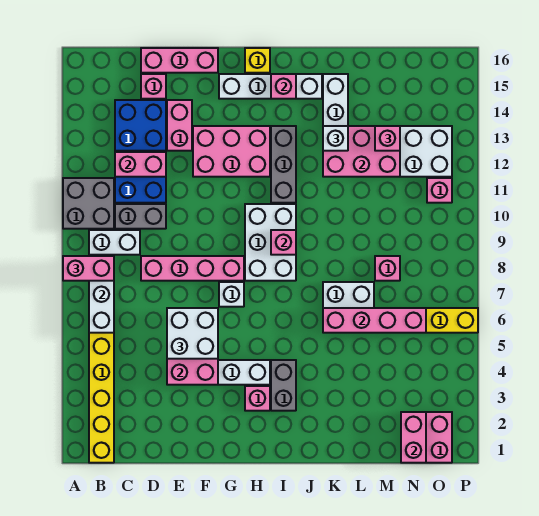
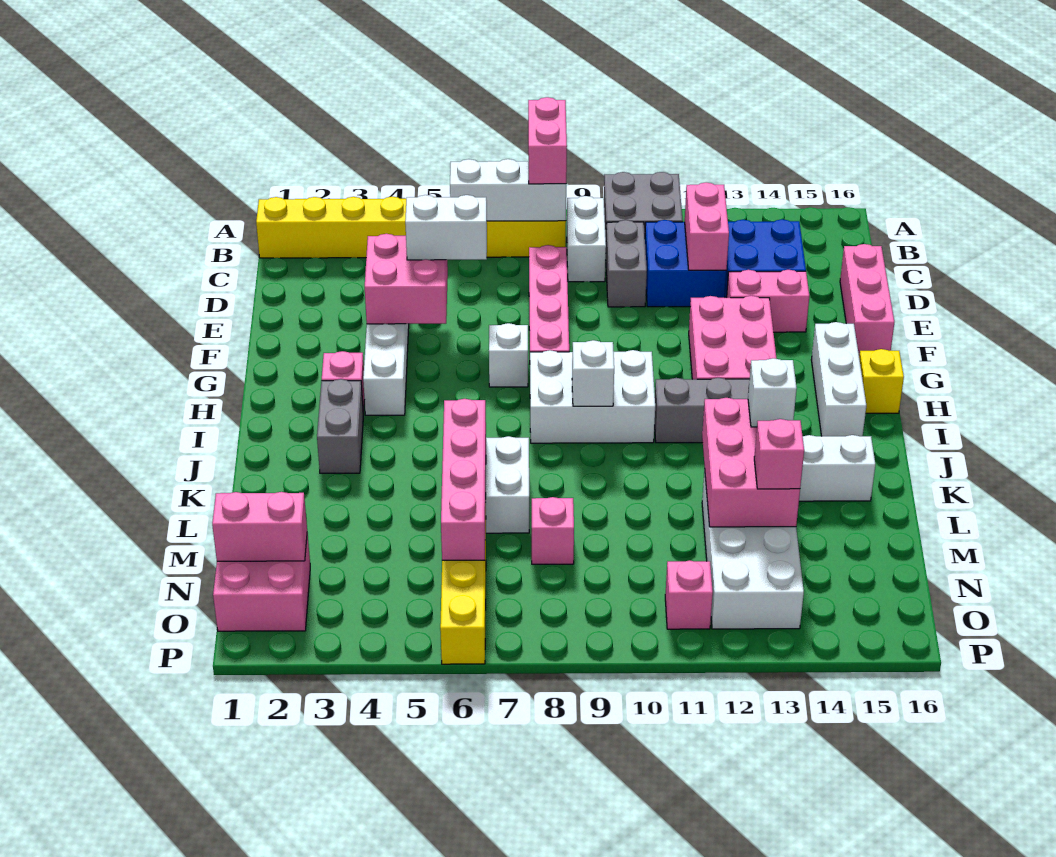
pink 1x1 brick [141,74,166,99] -> none
white 2x2 brick [167,308,218,359] -> white 1x2 brick [405,195,487,260]
white 1x4 brick [219,74,322,99] -> white 1x3 brick [811,322,866,436]
grey 1x2 brick [271,360,296,411] -> grey 1x2 brick turned to [317,379,363,473]
pink 1x1 brick [271,230,296,255] -> white 1x1 brick [572,340,614,406]
pink 1x1 brick [271,74,296,99] -> none

